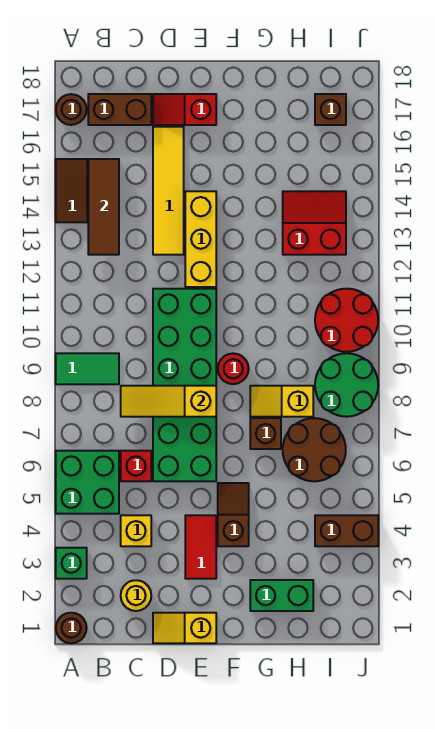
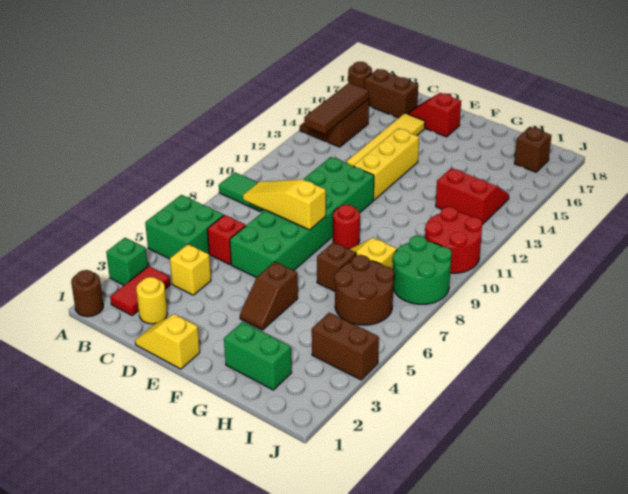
red 1x2 tile [185,515,216,579] -> red 1x2 tile moved to [110,266,170,315]
brown 1x2 slope [218,483,249,546] -> brown 1x2 slope turned to [240,262,298,330]

